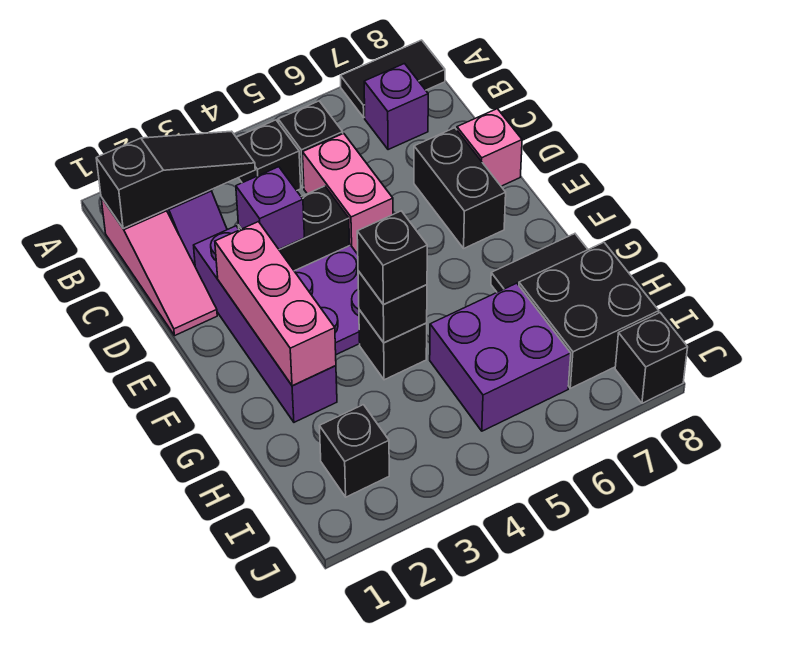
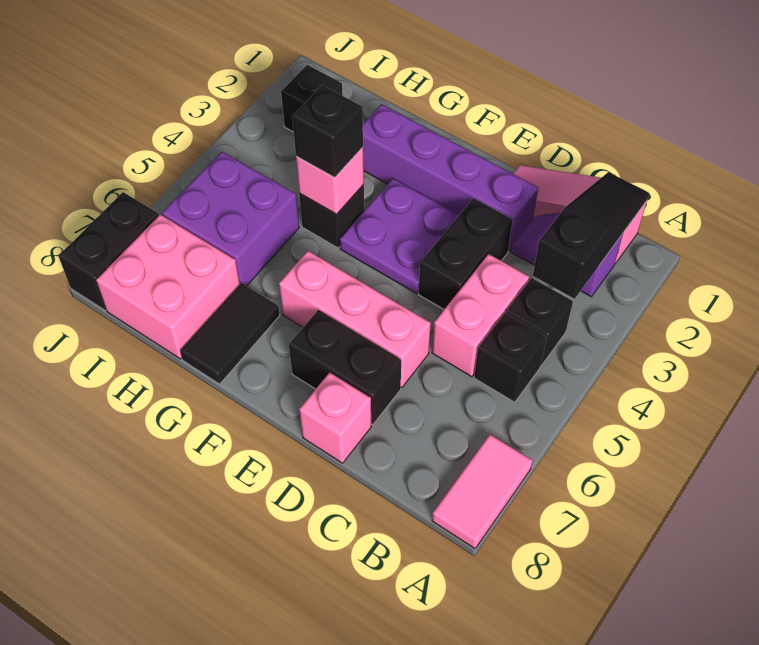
black 1x2 tile [341,40,445,117] -> pink 1x2 tile [432,435,533,548]
black 1x3 slope [96,131,255,229] -> black 1x3 slope turned to [533,172,649,299]
purple 1x1 brick [364,64,428,150] -> none
pink 1x2 brick [302,133,393,253] -> pink 1x2 brick turned to [432,254,529,377]
purple 1x1 brick [236,167,305,249] -> none
pink 1x3 brick [215,222,336,386] -> pink 1x3 brick moved to [279,251,431,388]
black 1x1 brick [358,271,427,343] -> pink 1x1 brick [296,147,364,214]
black 2x2 brick [519,242,659,388] -> pink 2x2 brick [96,214,240,359]
black 1x1 brick [615,313,688,403] -> black 1x2 brick [58,192,159,310]

